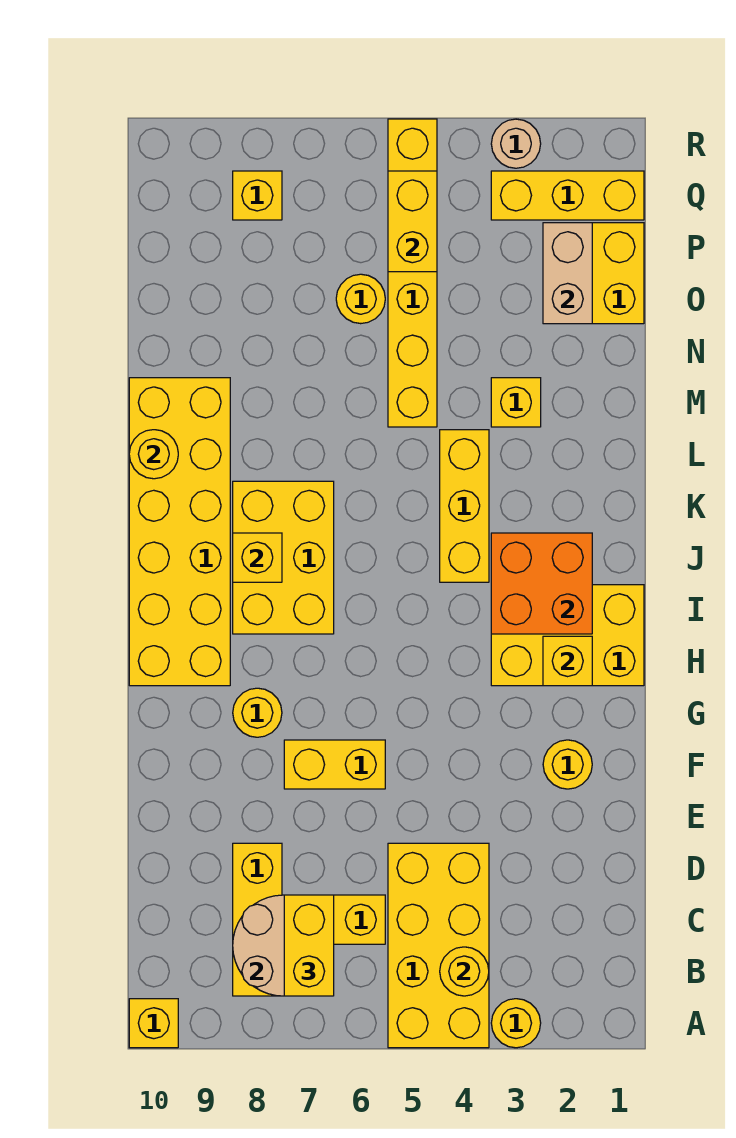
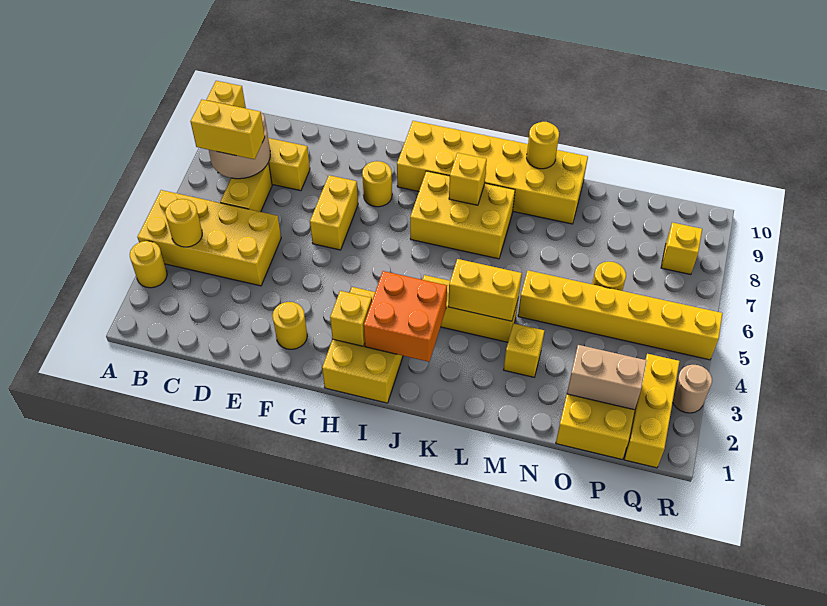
yellow 1x2 brick [388,171,437,272] -> yellow 1x2 brick moved to [448,259,522,321]

